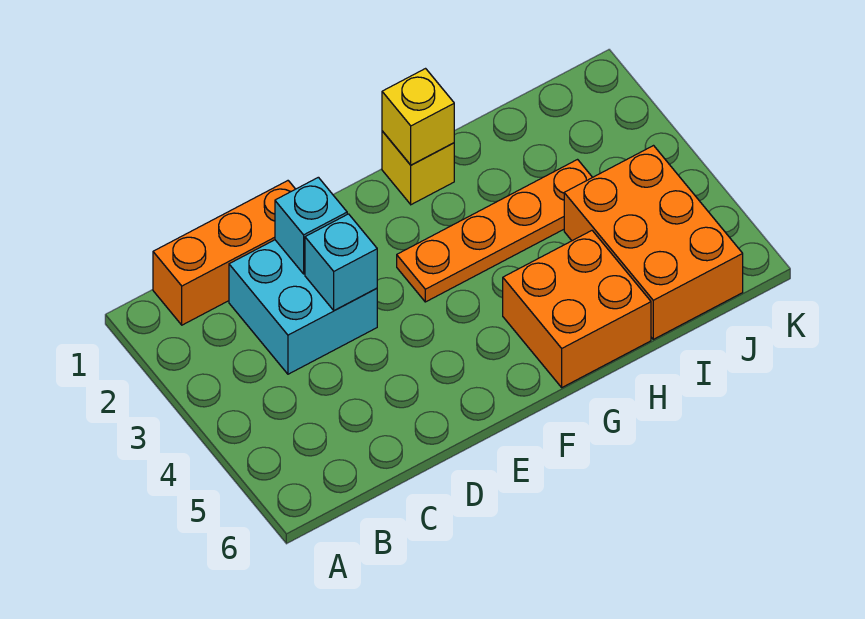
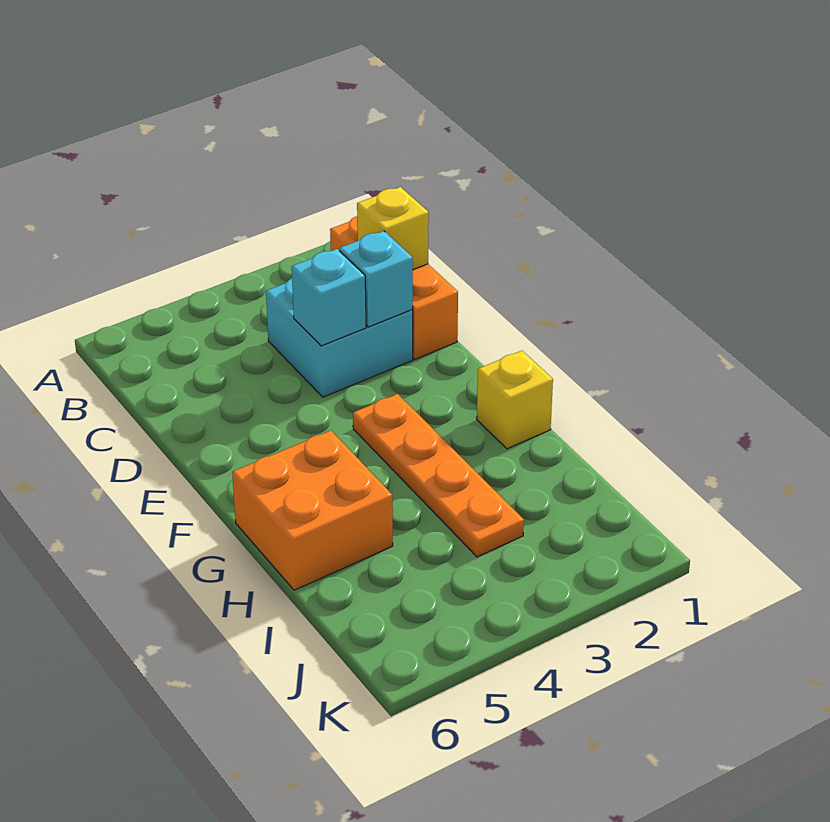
yellow 1x1 brick [382,69,454,165] -> yellow 1x1 brick moved to [357,187,429,270]
orange 2x3 brick [564,146,743,339] -> none

